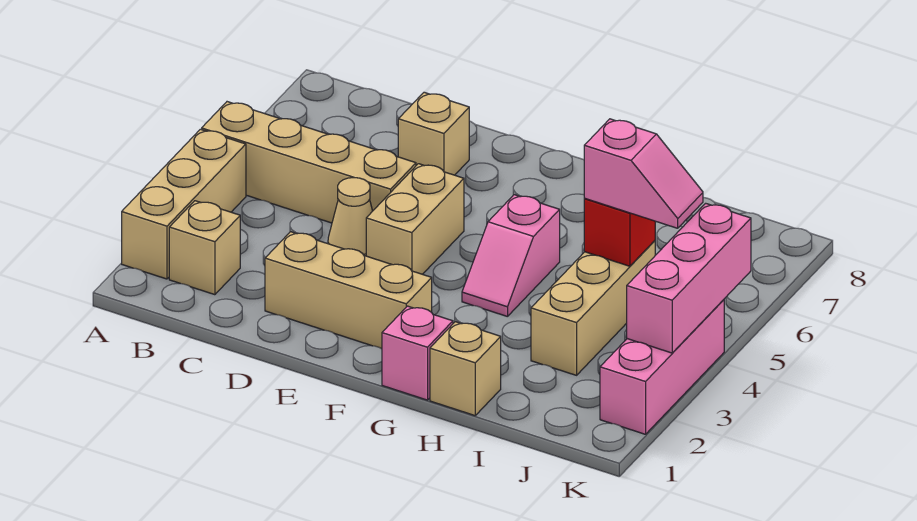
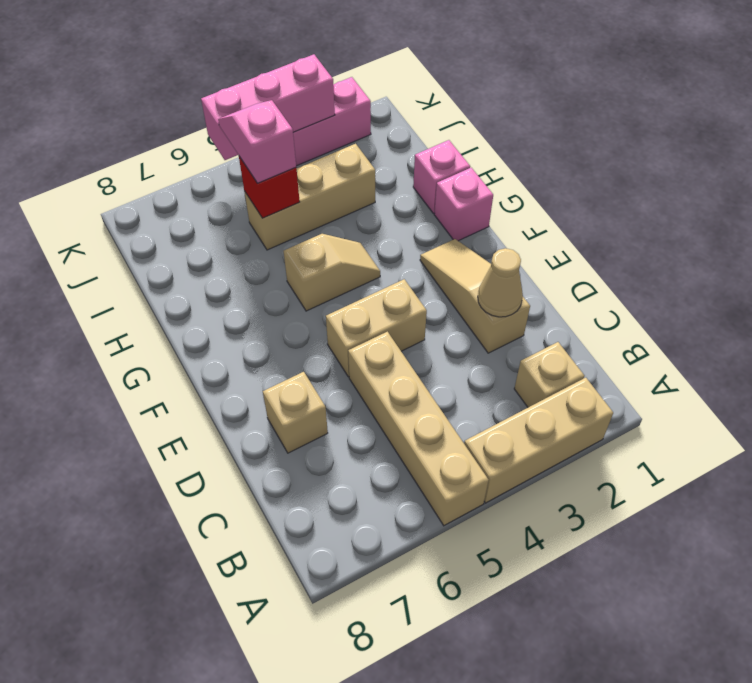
tan 1x3 brick [265,232,432,349] -> tan 1x3 slope [420,239,530,353]
tan 1x1 cone [328,178,372,256] -> tan 1x1 cone moved to [478,248,523,317]
pink 1x2 slope [462,195,560,317] -> tan 1x2 slope [283,234,380,311]
tan 1x1 brick [430,322,501,416] -> pink 1x1 brick [413,140,470,214]

